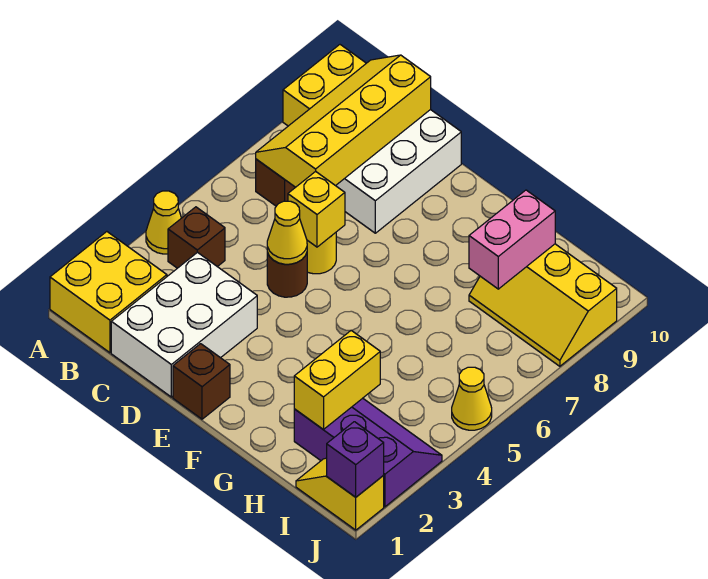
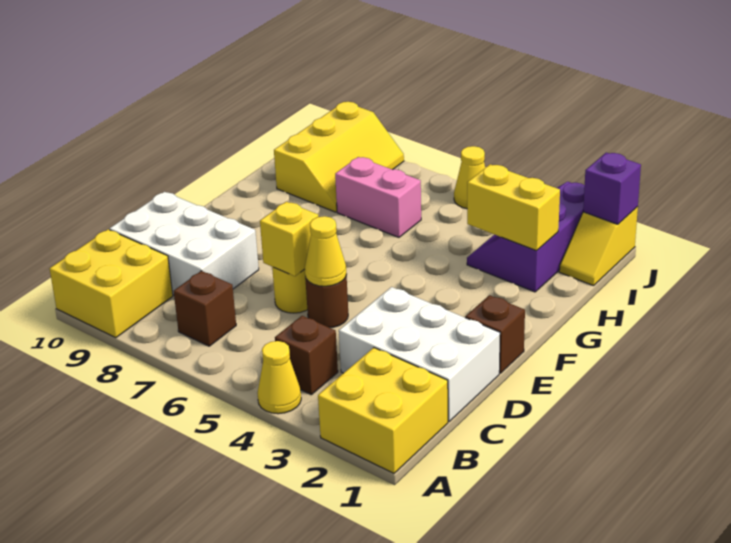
yellow 2x4 slope [256,55,431,187] -> none
pink 1x2 brick [469,190,555,289] -> pink 1x2 brick moved to [335,157,421,237]

